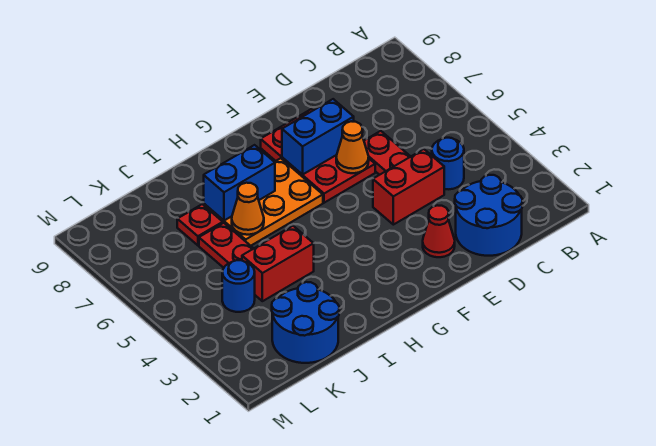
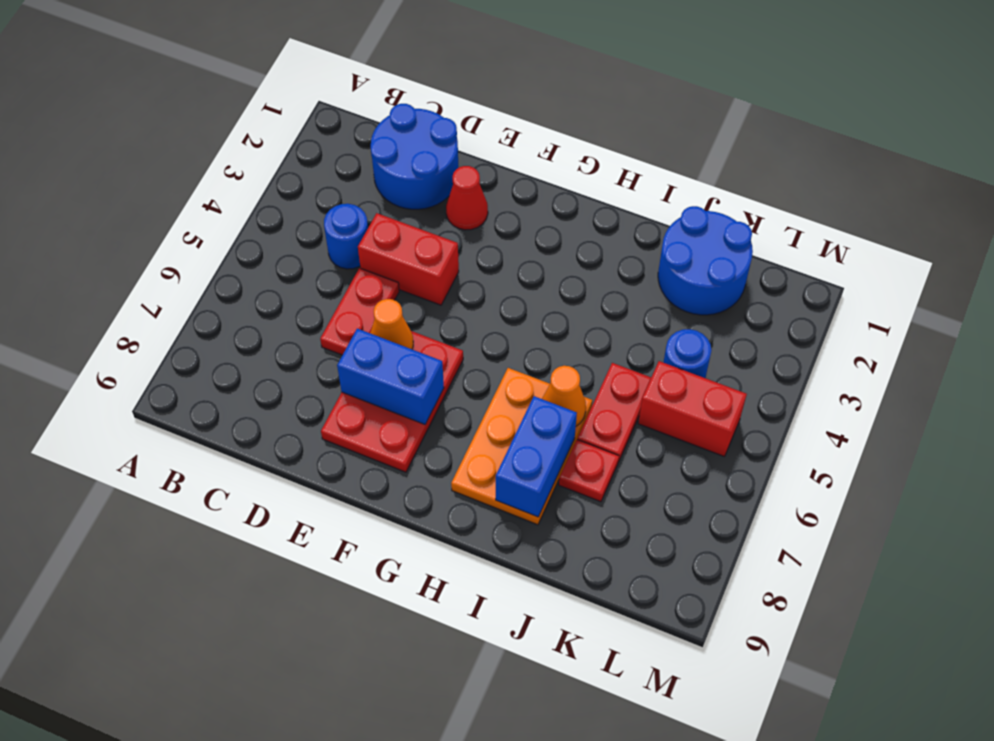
orange 2x3 plate [204,158,323,246] -> orange 2x3 plate turned to [451,368,592,525]
blue 1x2 brick [204,145,275,221] -> blue 1x2 brick turned to [496,396,577,517]
red 1x2 brick [242,226,314,301] -> red 1x2 brick moved to [638,361,747,457]

